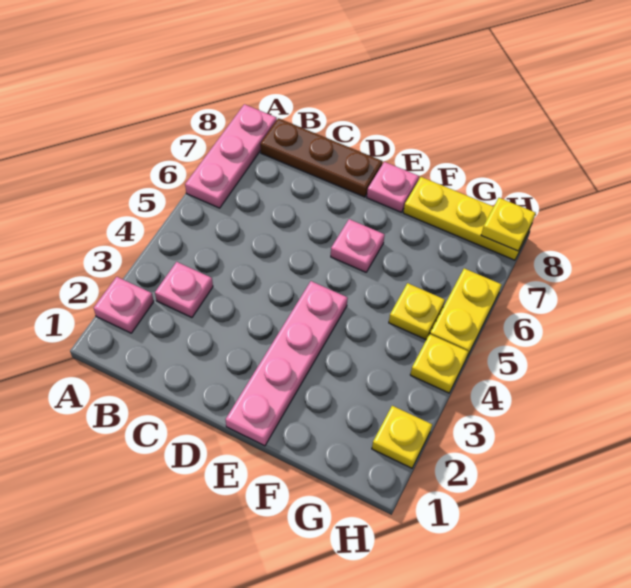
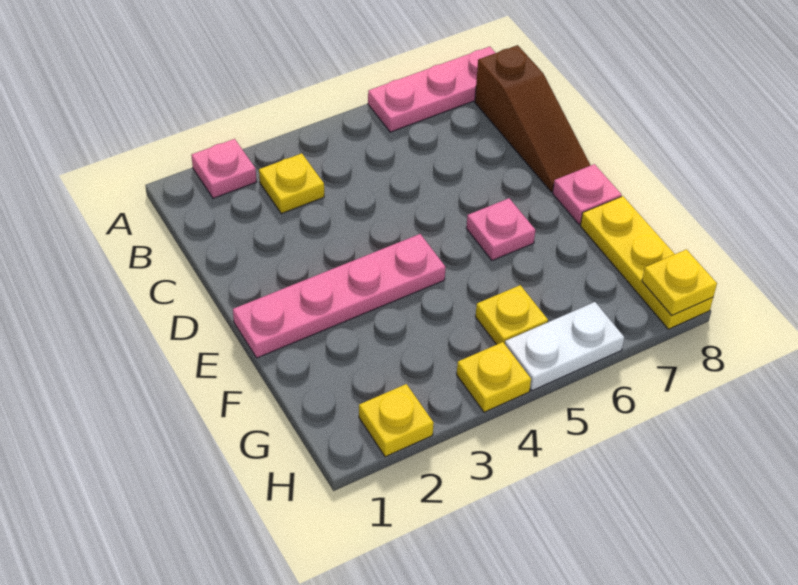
pink 1x1 plate [155,262,213,318] -> yellow 1x1 plate [259,153,324,214]
brown 1x3 plate [260,118,382,197] -> brown 1x3 slope [475,45,591,192]
yellow 1x2 plate [430,268,502,356] -> white 1x2 plate [505,302,624,391]

